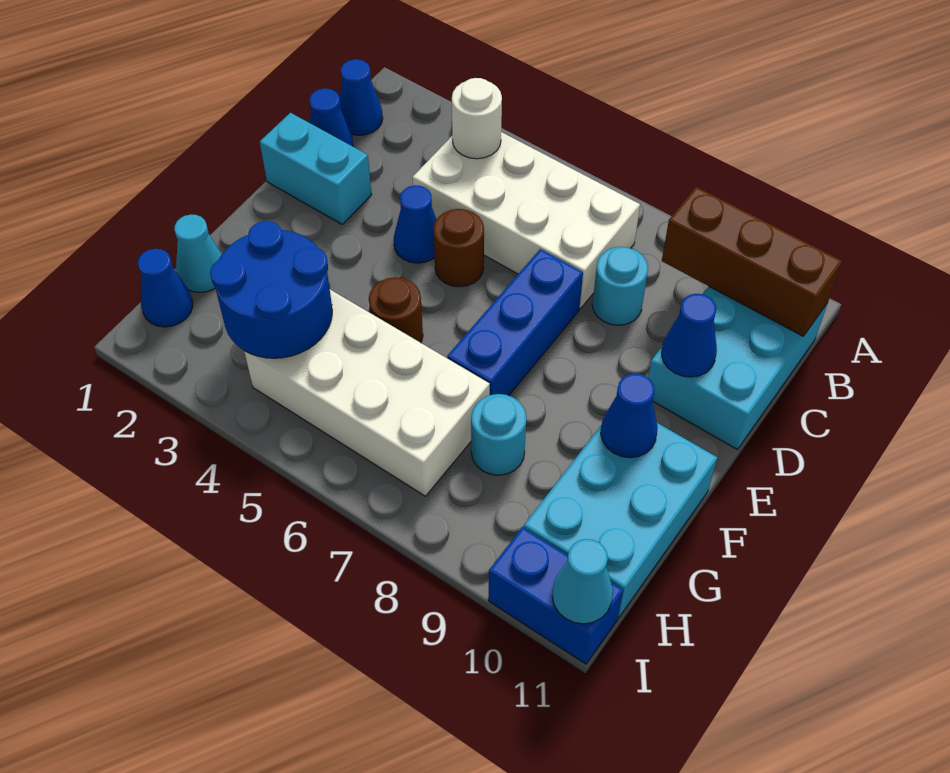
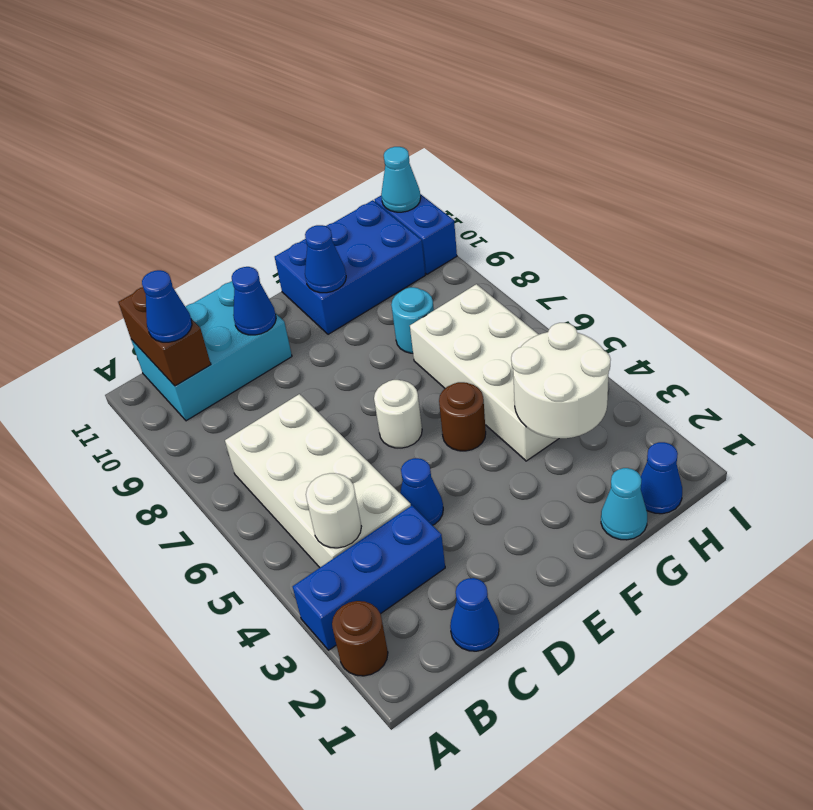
blue 1x1 cone [339,59,383,135] -> blue 1x1 cone moved to [142,270,192,342]
brown 1x3 brick [662,187,842,336] -> brown 1x2 brick [118,287,211,386]
cyan 1x1 round brick [592,247,648,325] -> none
cyan 1x2 brick [260,113,372,224] -> none
brown 1x1 round brick [434,209,484,287] -> brown 1x1 round brick moved to [332,601,388,676]
blue 1x3 brick [447,249,583,396] -> blue 1x3 brick moved to [293,506,445,650]
none -> white 1x1 round brick [374,380,422,448]
cyan 2x3 brick [524,423,717,618] -> blue 2x3 brick [275,200,425,334]
blue 2x2 round brick [210,221,332,358] -> white 2x2 round brick [511,323,611,438]

